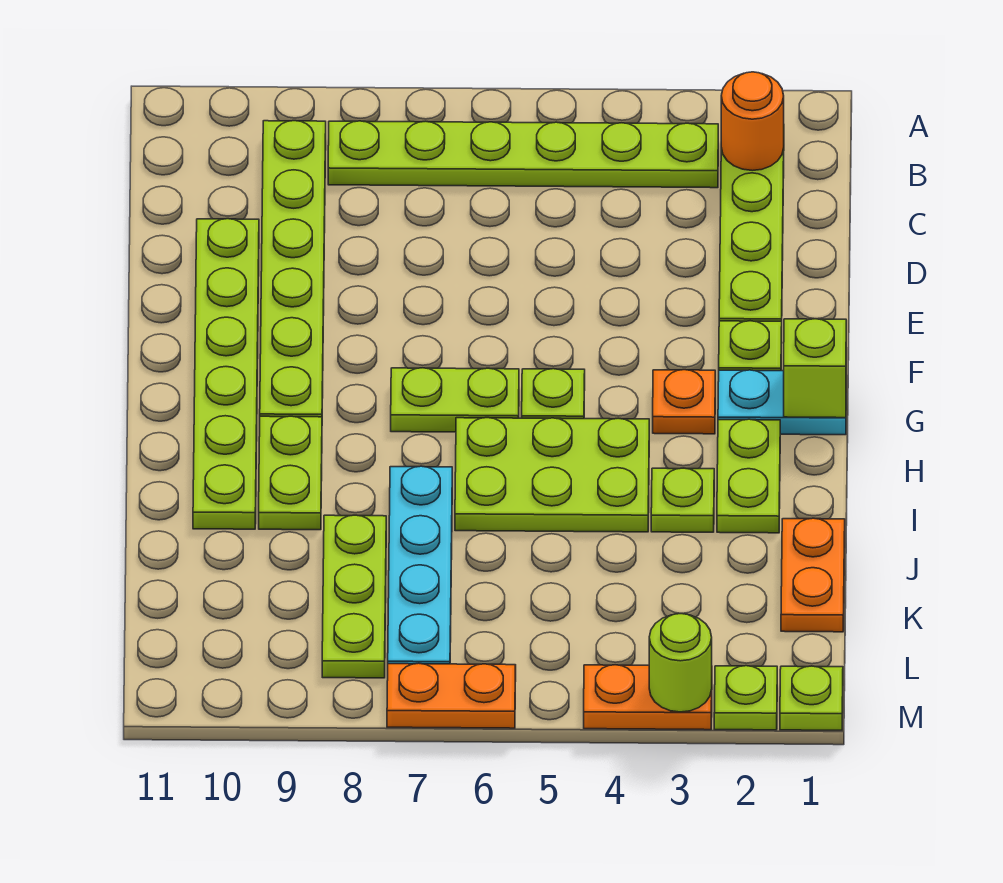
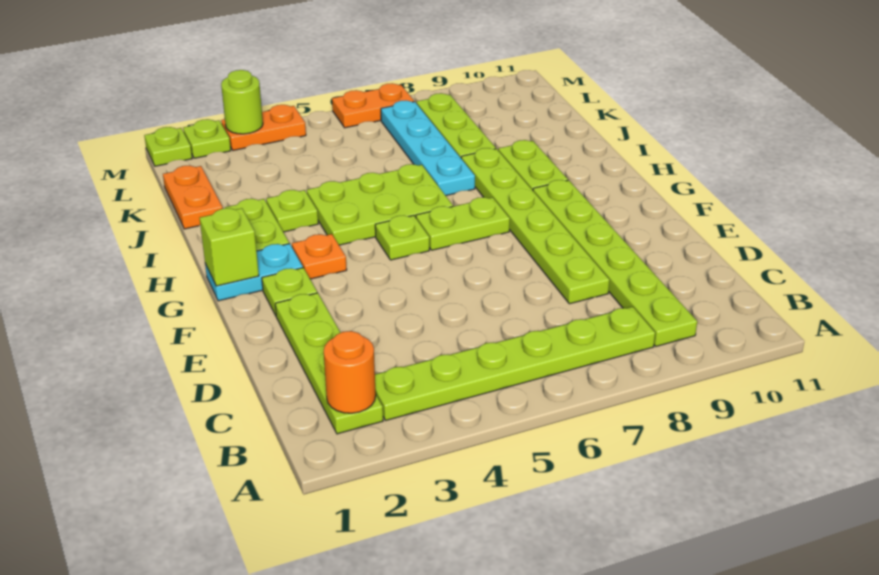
lime 1x6 plate [193,219,259,529] -> lime 1x6 plate moved to [461,148,609,304]

